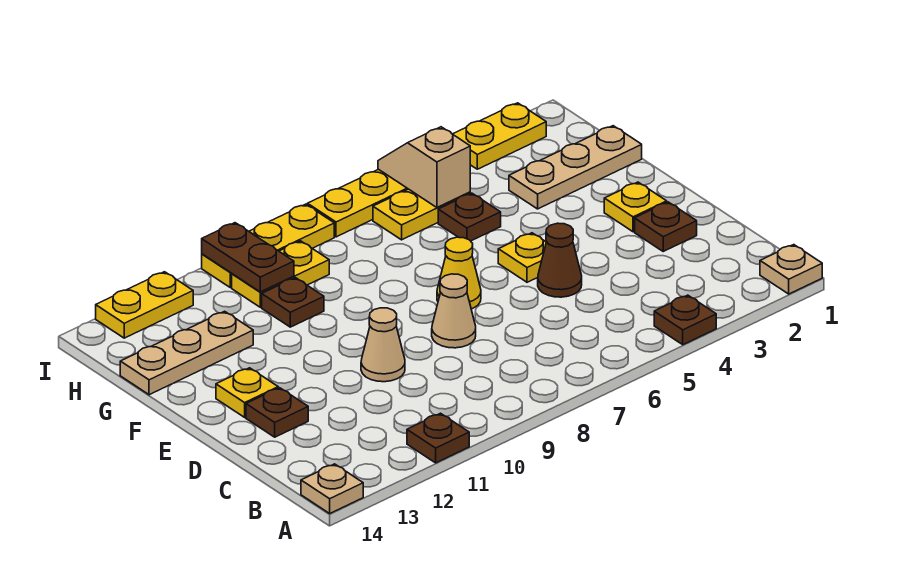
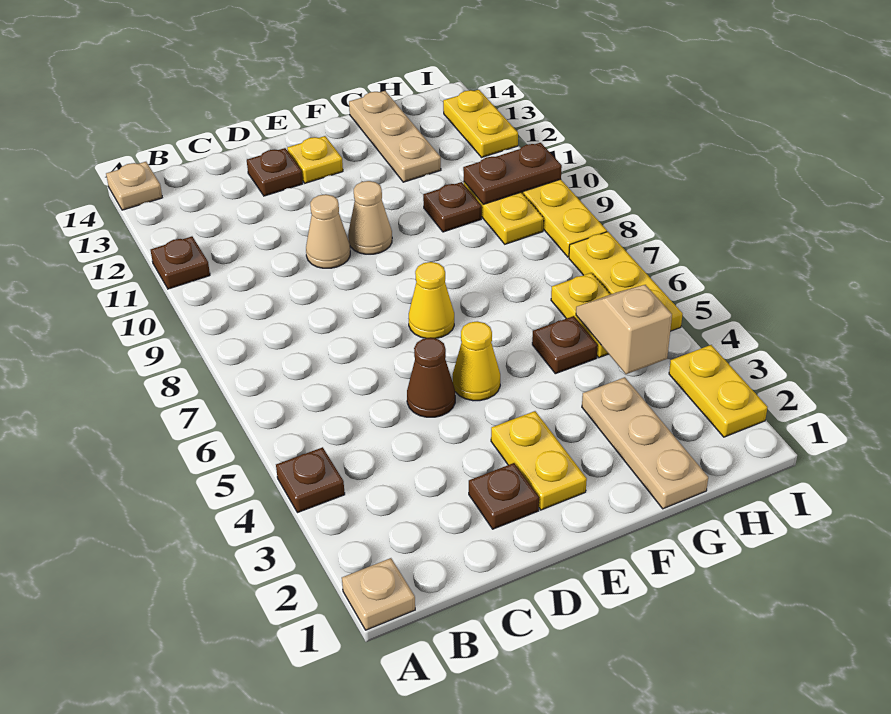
tan 1x1 cone [432,274,476,348] -> tan 1x1 cone moved to [348,181,392,254]
yellow 1x1 plate [604,182,667,232] -> yellow 1x2 plate [491,411,587,510]
yellow 1x1 plate [498,233,546,282] -> yellow 1x1 cone [453,321,500,401]
tan 1x2 slope [378,127,470,207] -> tan 1x2 slope turned to [576,285,672,374]

